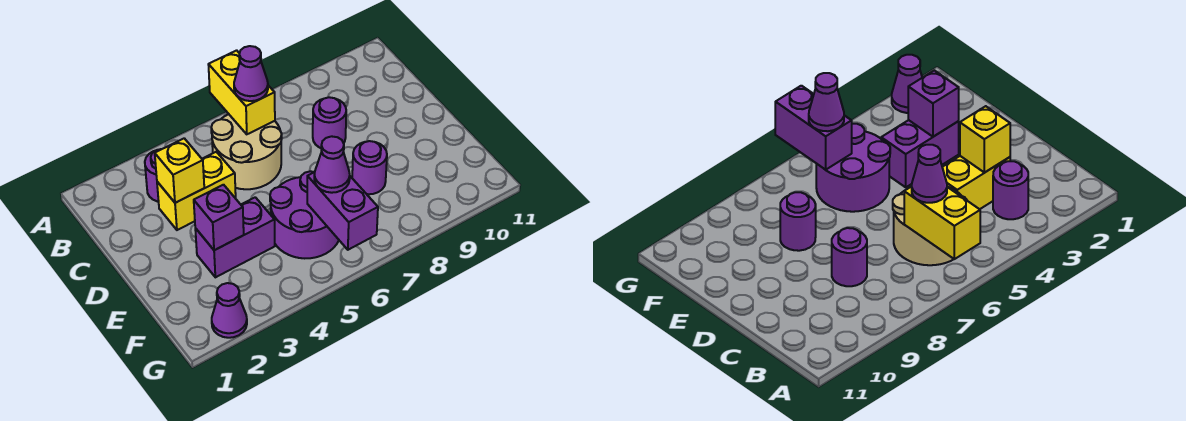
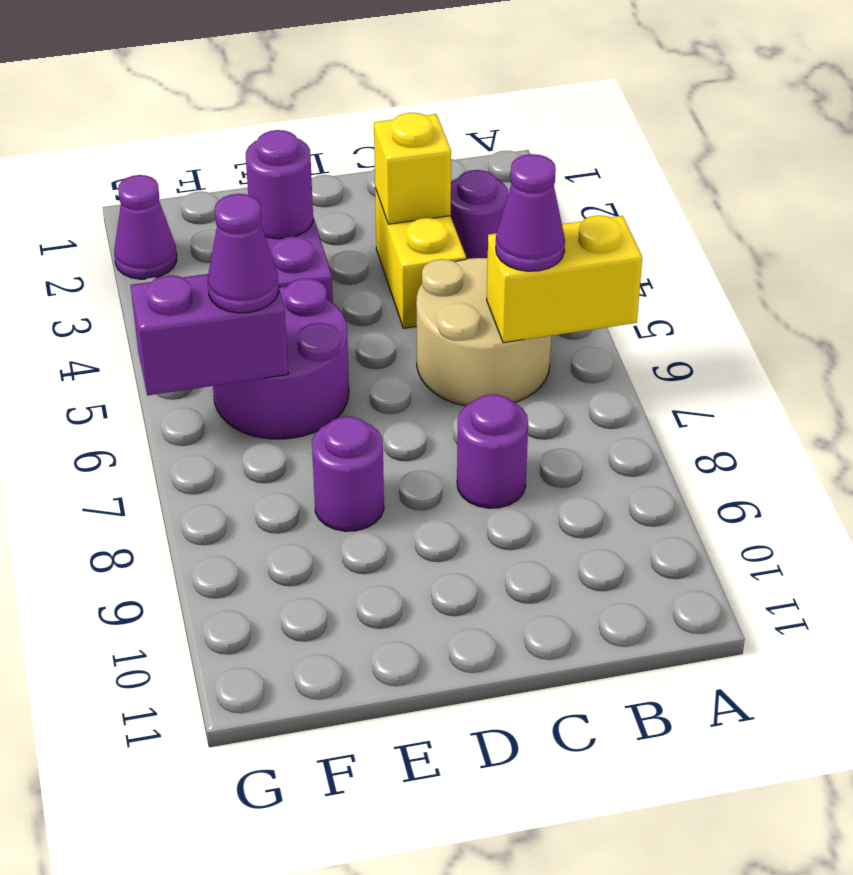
purple 1x1 brick [194,185,244,250] -> purple 1x1 round brick [246,130,313,239]

